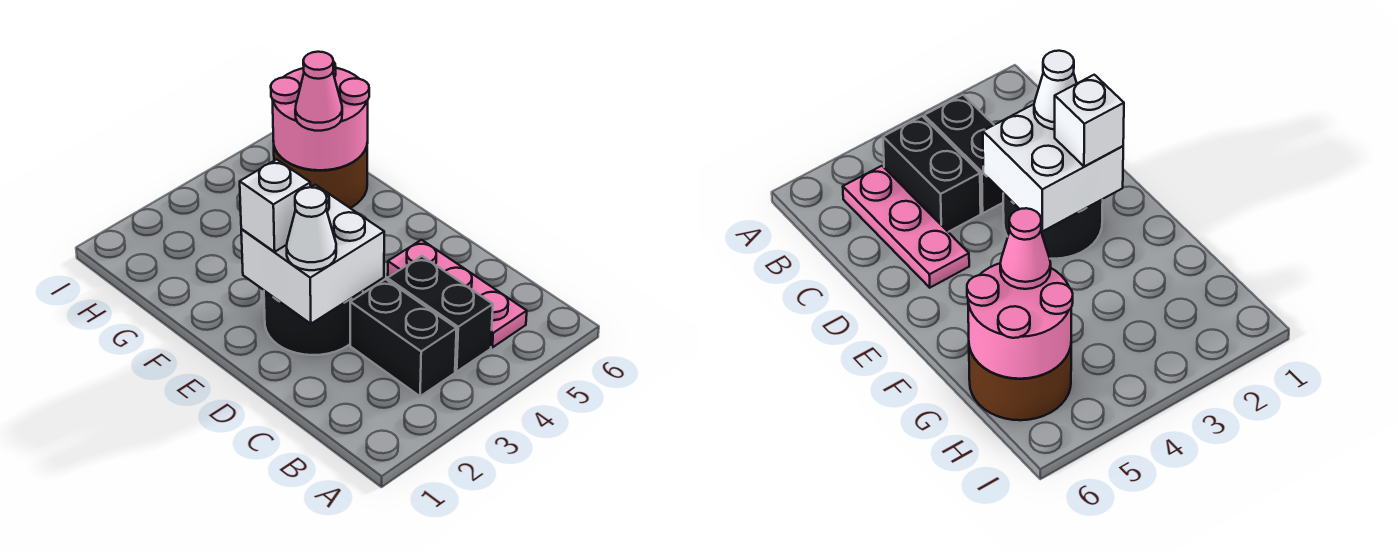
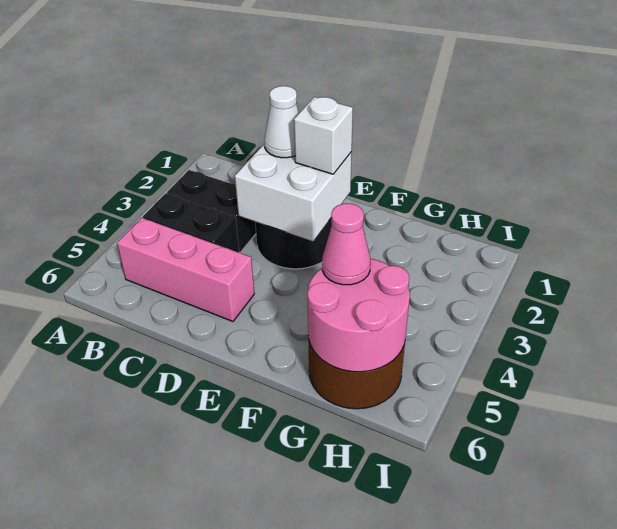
pink 1x3 plate [388,240,527,347] -> pink 1x3 brick [117,218,254,321]

